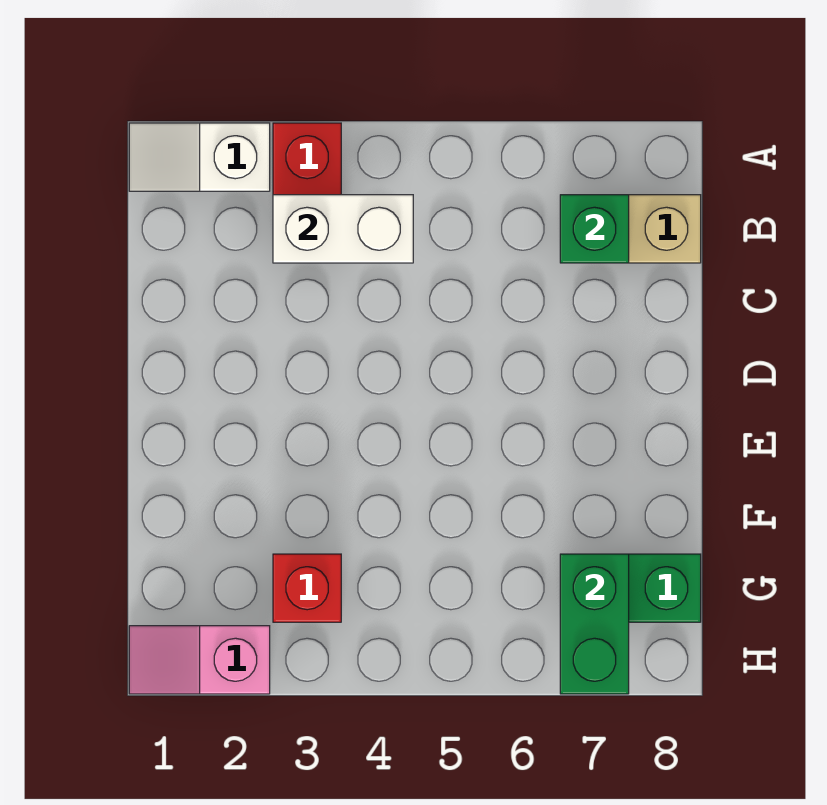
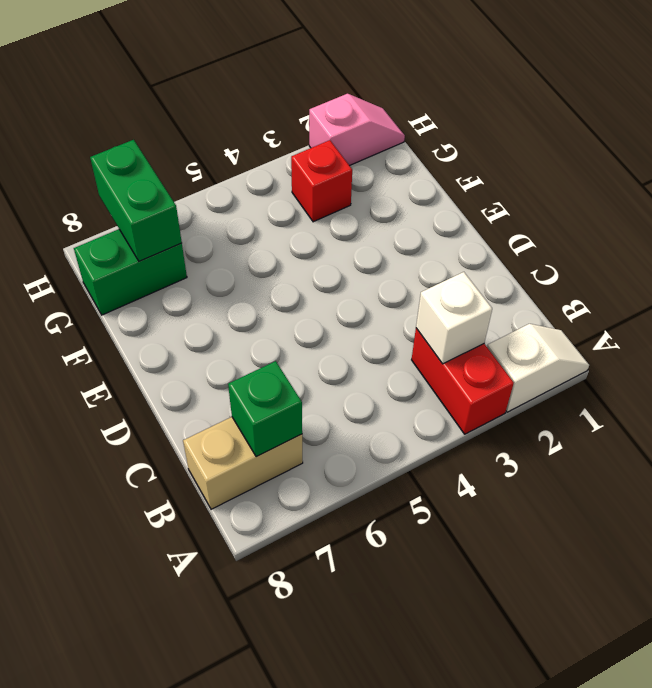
white 1x2 brick [273,195,413,263] -> white 1x1 brick [416,272,492,364]

